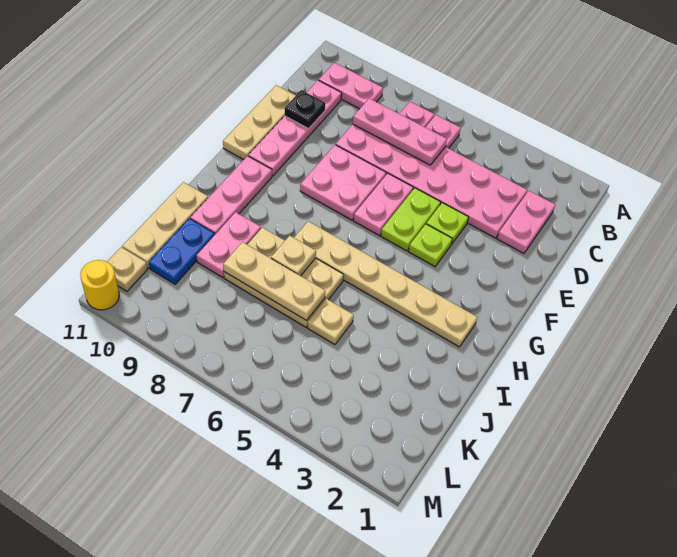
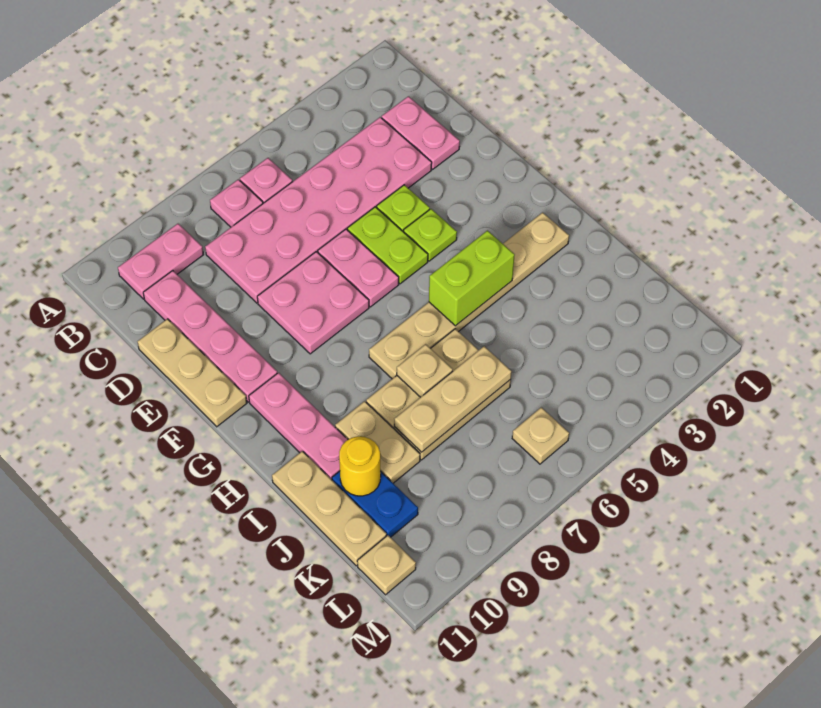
pink 1x3 plate [353,98,447,165] -> none
black 1x1 plate [284,90,325,129] -> none
none -> lime 1x2 brick [429,231,515,326]
pink 1x2 plate [197,212,261,278] -> tan 1x2 plate [335,401,420,483]
tan 1x1 plate [308,299,354,345] -> tan 1x1 plate moved to [512,407,569,464]
yellow 1x1 round brick [80,260,119,310] -> yellow 1x1 round brick moved to [339,436,381,496]

